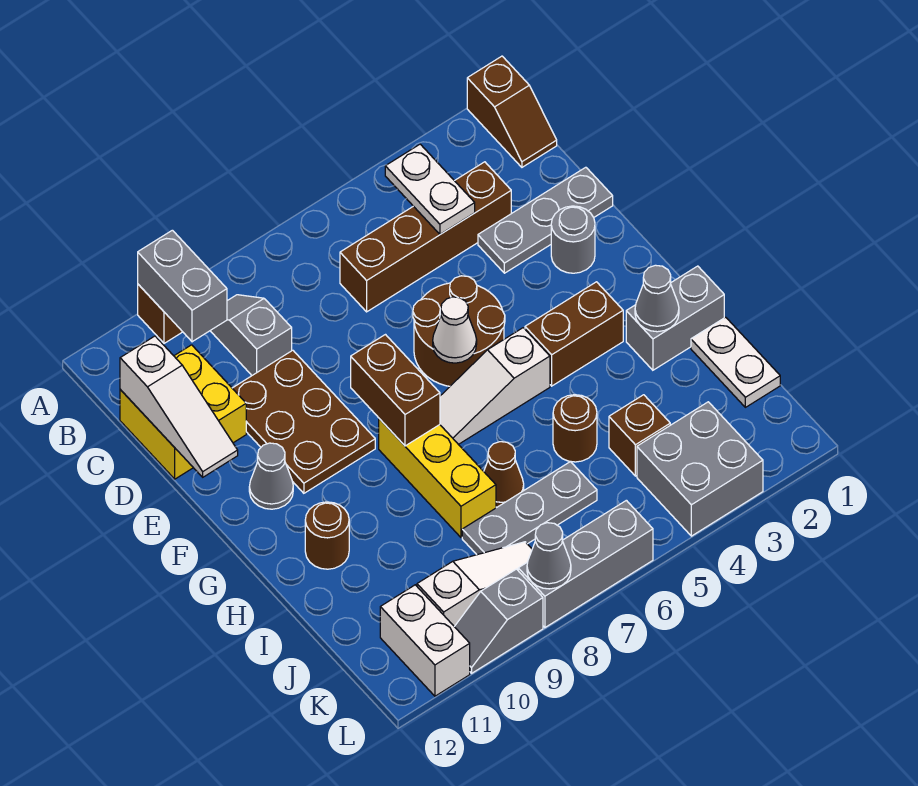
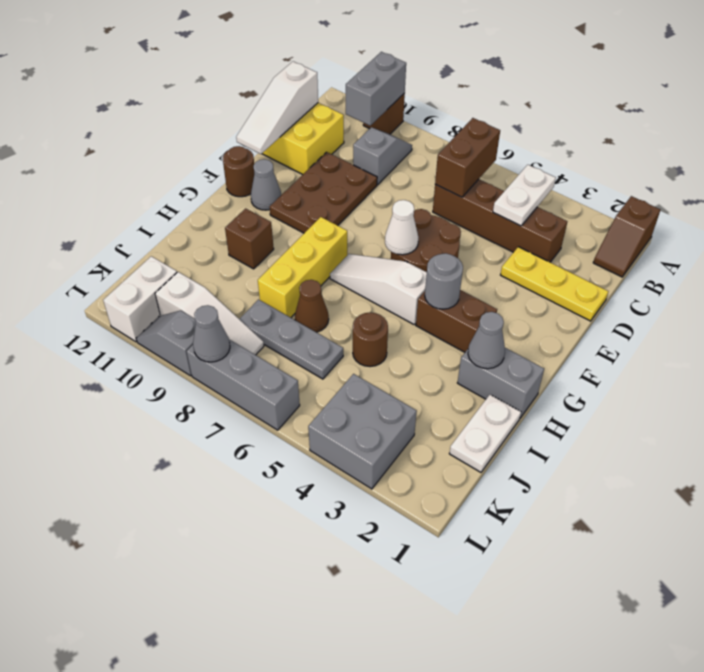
grey 1x3 plate [478,167,613,273] -> yellow 1x3 plate [501,247,608,321]
grey 1x1 round brick [551,206,595,273] -> grey 1x1 round brick moved to [425,253,463,309]
brown 1x2 brick [351,335,440,446] -> brown 1x2 brick moved to [435,118,500,197]
brown 1x1 round brick [305,502,349,569] -> brown 1x1 round brick moved to [223,146,254,197]
brown 1x1 brick [609,395,670,476] -> brown 1x1 brick moved to [225,208,274,269]

